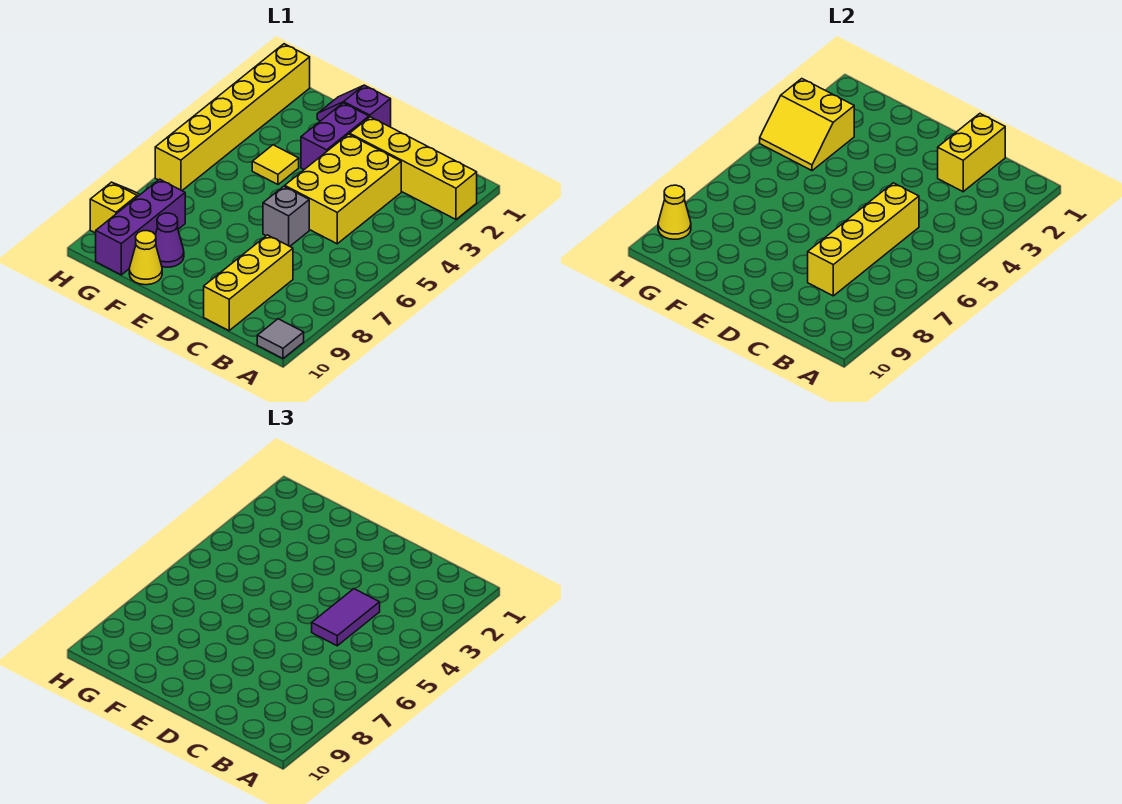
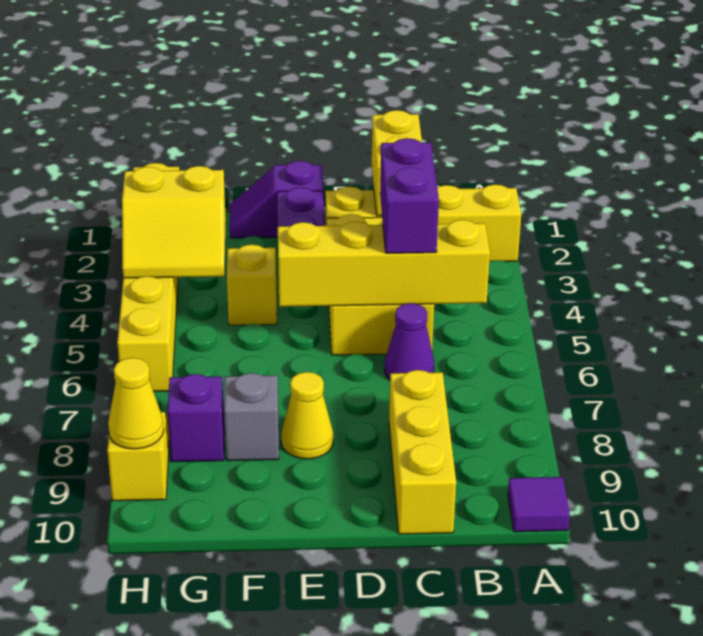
grey 1x1 tile [257,319,304,358] -> purple 1x1 tile [508,477,570,532]
purple 1x2 tile [312,589,380,646] -> purple 1x2 brick [380,138,439,253]
yellow 1x4 brick [808,183,919,296] -> yellow 1x4 brick turned to [278,220,490,307]
grey 1x1 brick [263,186,309,246] -> grey 1x1 brick moved to [224,373,279,461]
yellow 1x1 tile [252,145,299,184] -> yellow 1x1 brick [227,244,277,325]
purple 1x1 cone [155,213,184,267] -> purple 1x1 cone moved to [385,303,434,380]
yellow 1x1 cone [129,231,162,285] -> yellow 1x1 cone moved to [281,372,333,459]
purple 1x3 brick [96,179,185,275] -> purple 1x1 brick [168,374,224,462]

